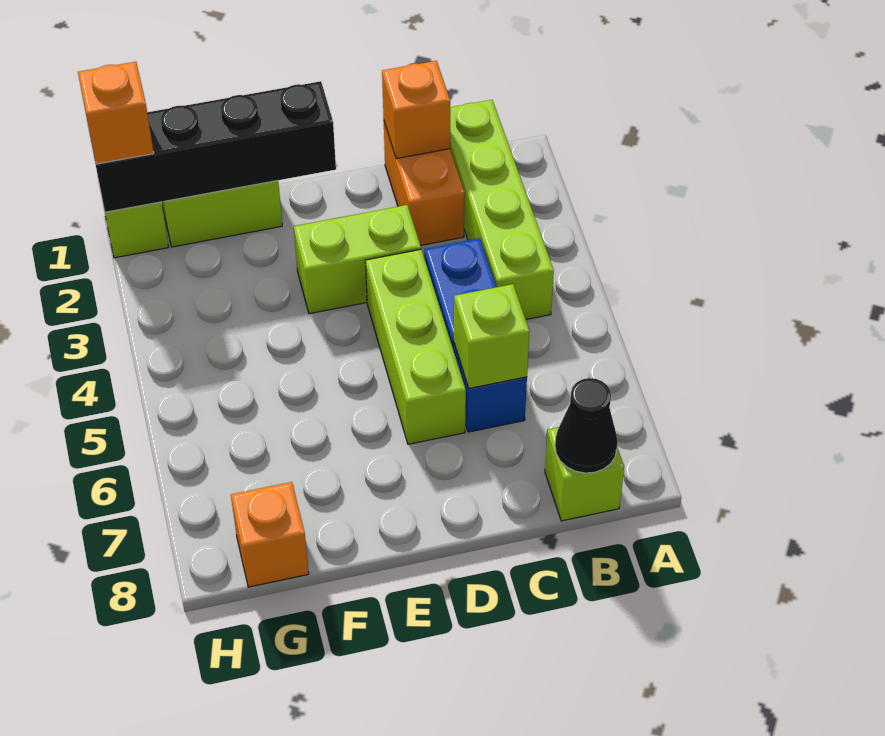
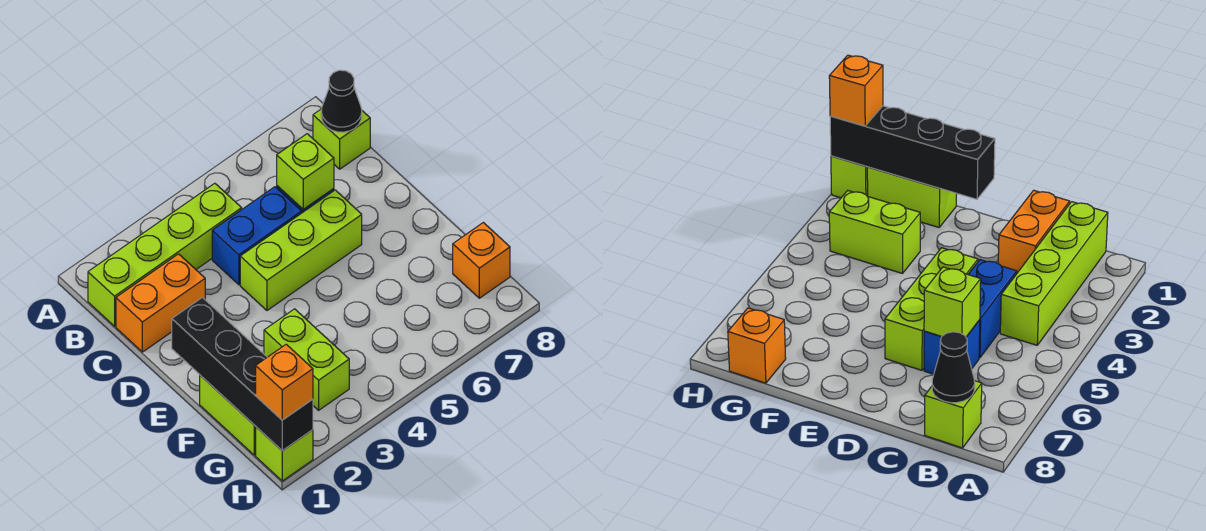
orange 1x1 brick [382,61,450,159] -> none
lime 1x2 brick [294,205,421,314] -> lime 1x2 brick moved to [264,309,349,410]

